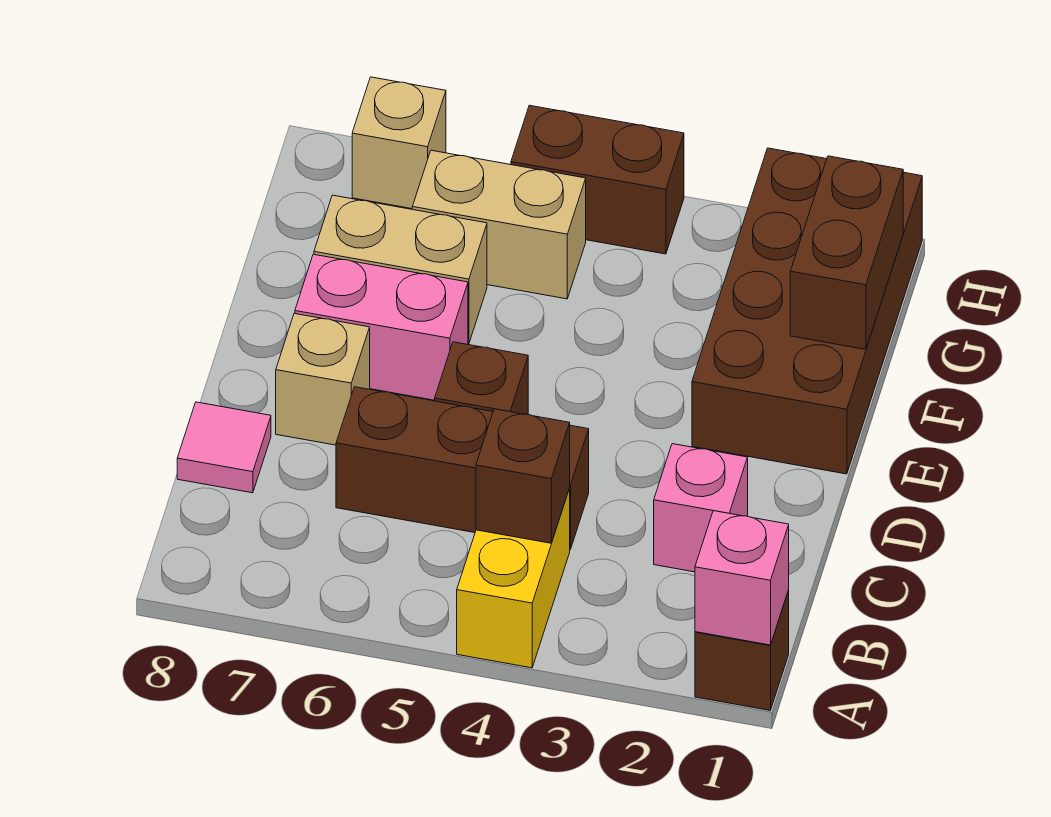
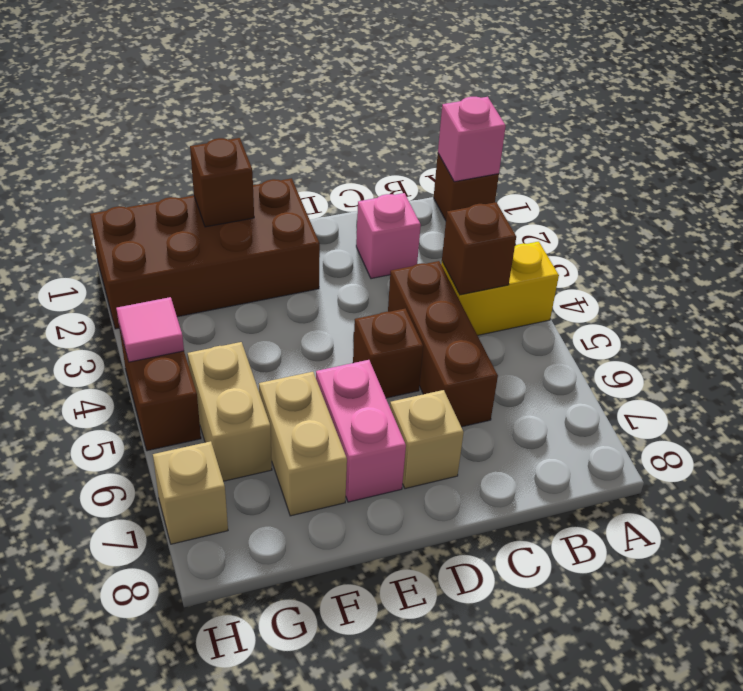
pink 1x1 tile [177,402,271,493] -> pink 1x1 tile moved to [116,297,184,362]
brown 1x2 brick [790,156,903,350] -> brown 1x1 brick [190,138,254,227]

